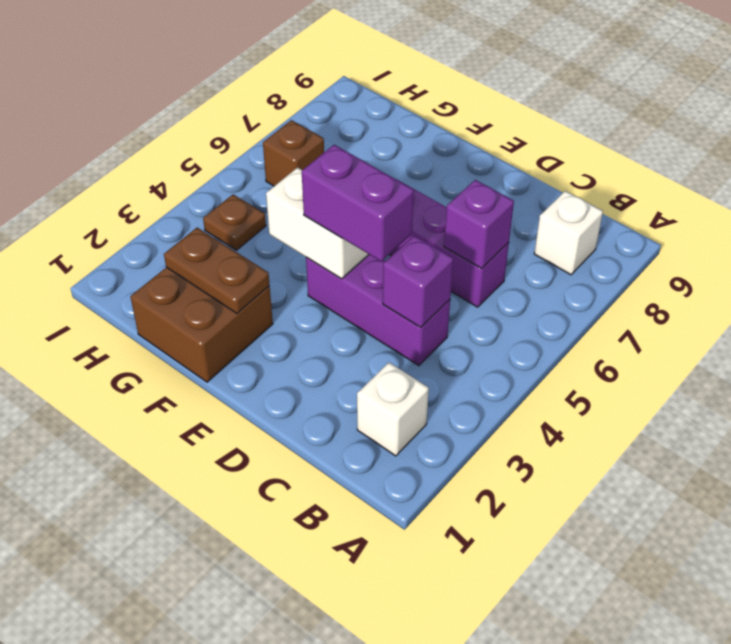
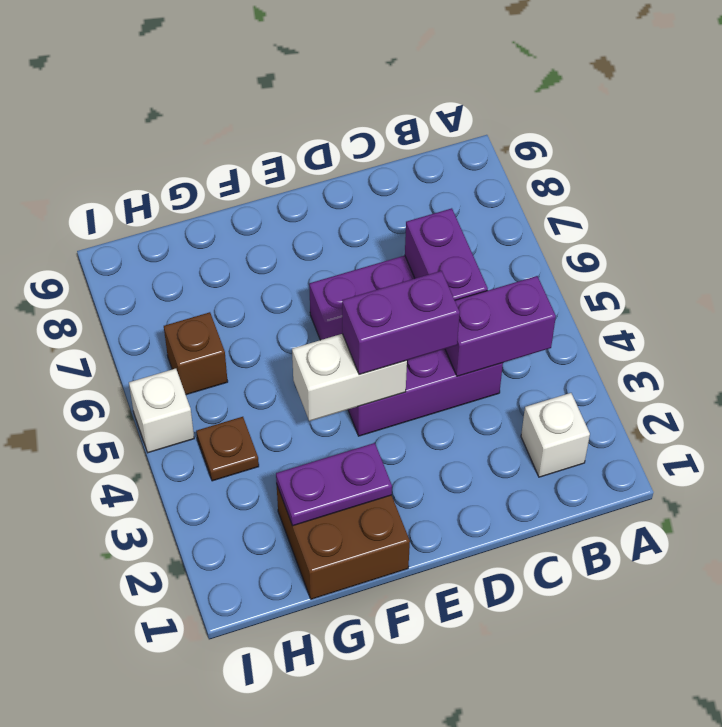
white 1x1 brick [534,191,603,275] -> white 1x1 brick moved to [129,369,194,453]
purple 1x1 brick [383,235,453,328] -> purple 1x2 brick [445,276,556,376]
purple 1x1 brick [444,180,514,268] -> purple 1x2 brick [405,208,488,300]
brown 1x2 plate [164,228,270,313] -> purple 1x2 plate [276,443,392,526]

